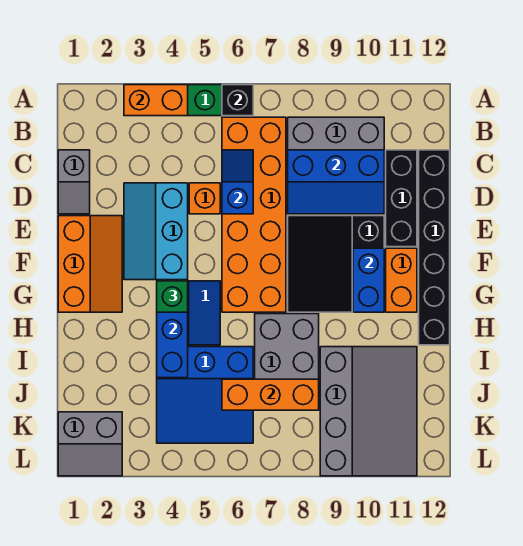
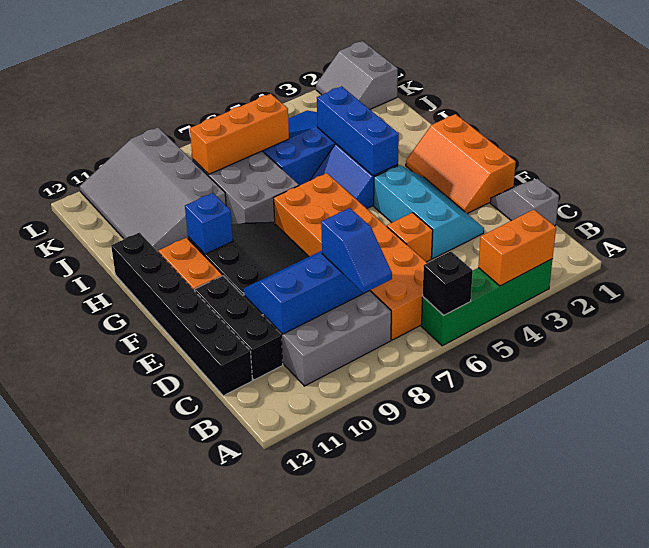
blue 1x2 slope [222,150,253,214] -> blue 1x2 slope moved to [321,208,392,293]
blue 1x2 brick [353,248,384,312] -> blue 1x1 brick [185,193,233,254]
green 1x1 brick [157,281,188,312] -> none
grey 2x2 slope [58,412,122,476] -> grey 2x2 slope turned to [316,41,398,109]

